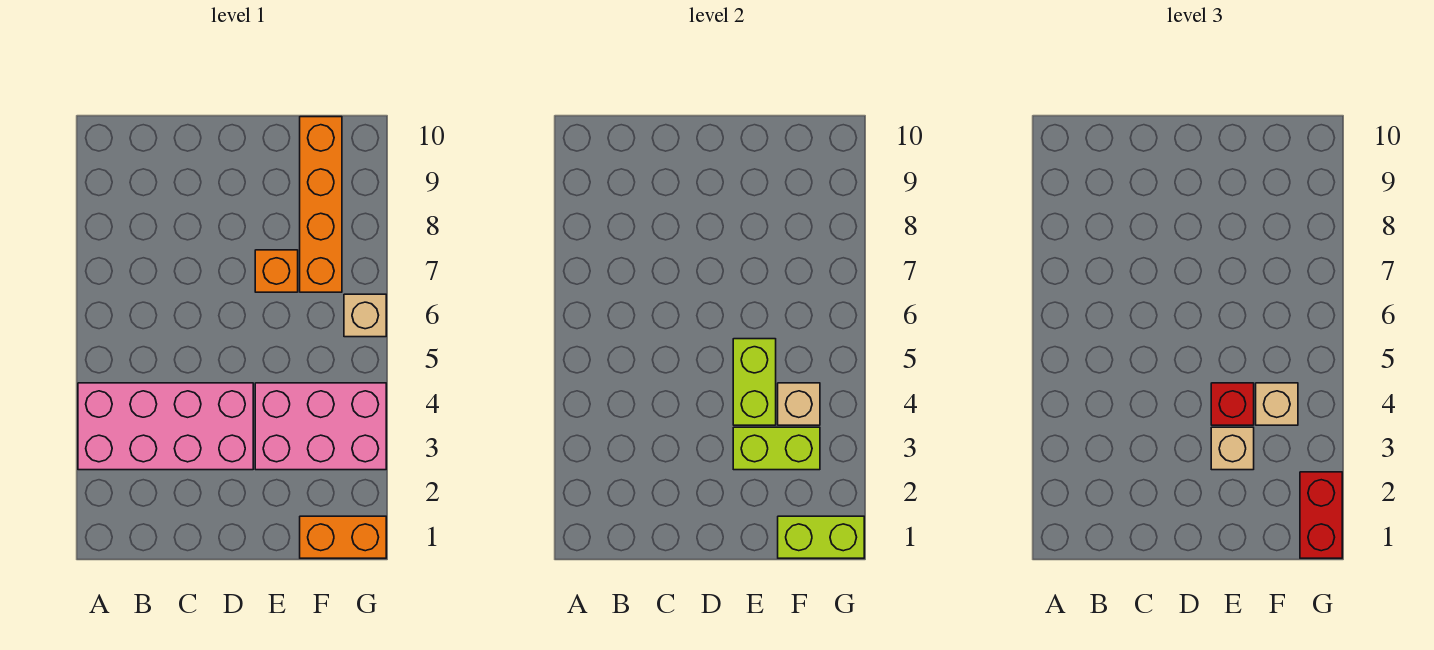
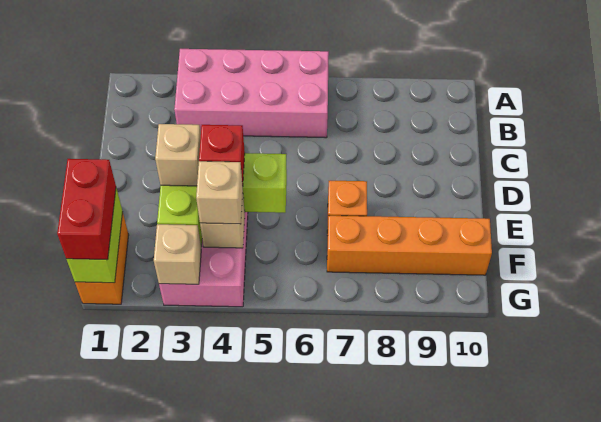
pink 2x4 brick [78,383,253,470] -> pink 2x4 brick turned to [174,49,329,138]
red 1x2 brick [1300,472,1342,558] -> red 1x2 brick turned to [57,159,116,260]
tan 1x1 brick [344,294,386,337] -> tan 1x1 brick moved to [154,224,201,284]

